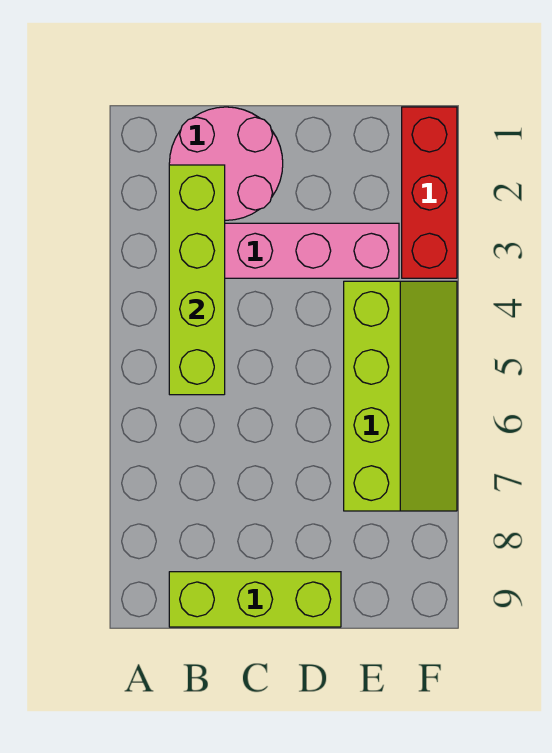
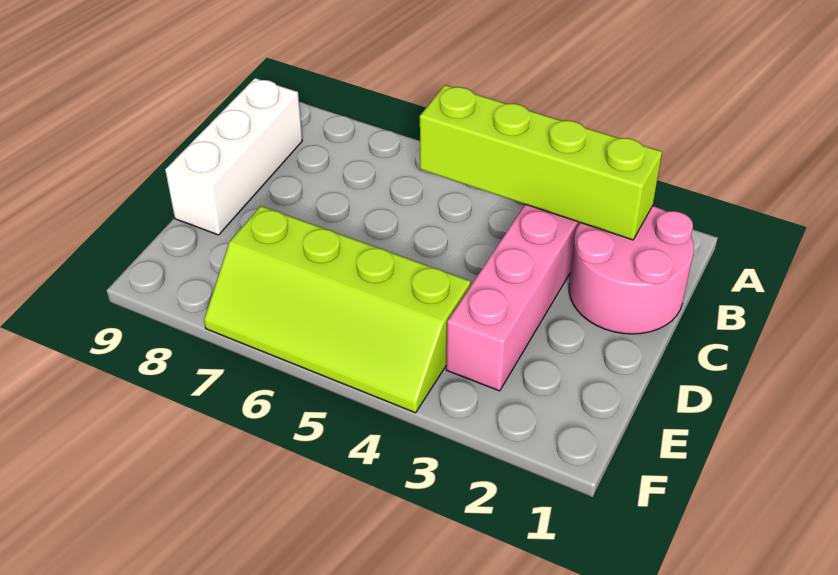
lime 1x3 brick [169,572,341,627] -> white 1x3 brick [165,78,302,235]
red 1x3 brick [402,107,457,278] -> none

